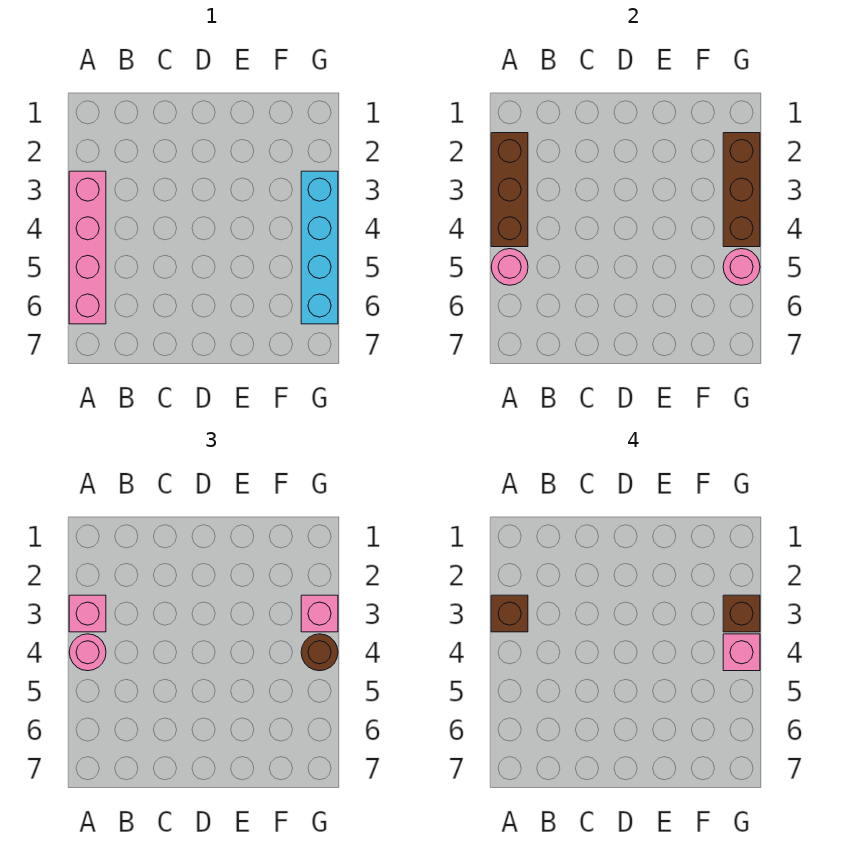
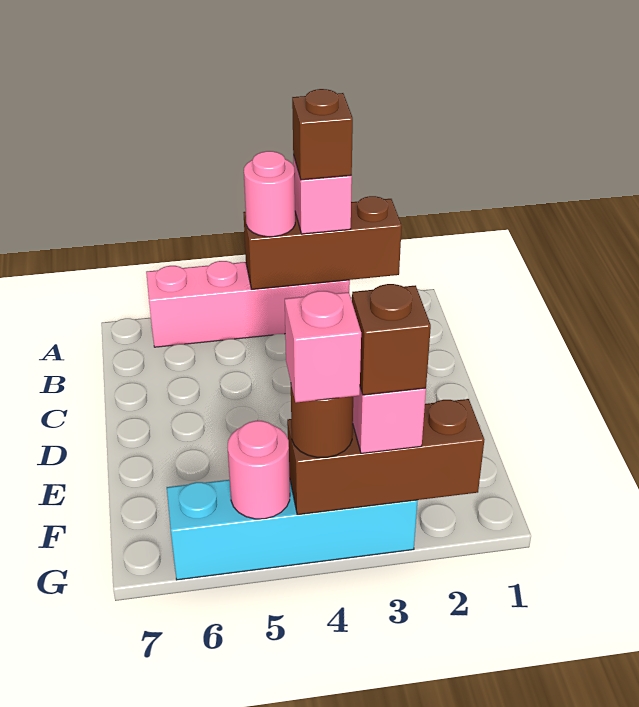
pink 1x1 round brick [491,249,528,285] -> none

